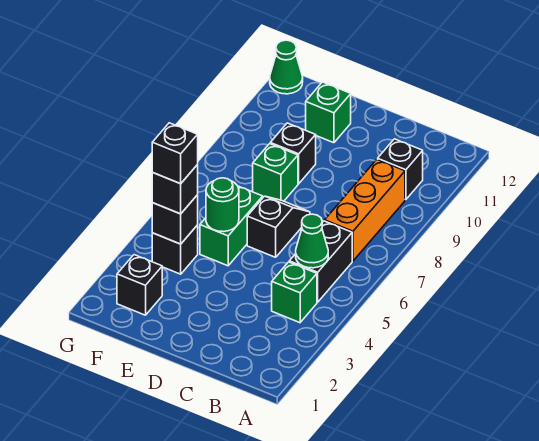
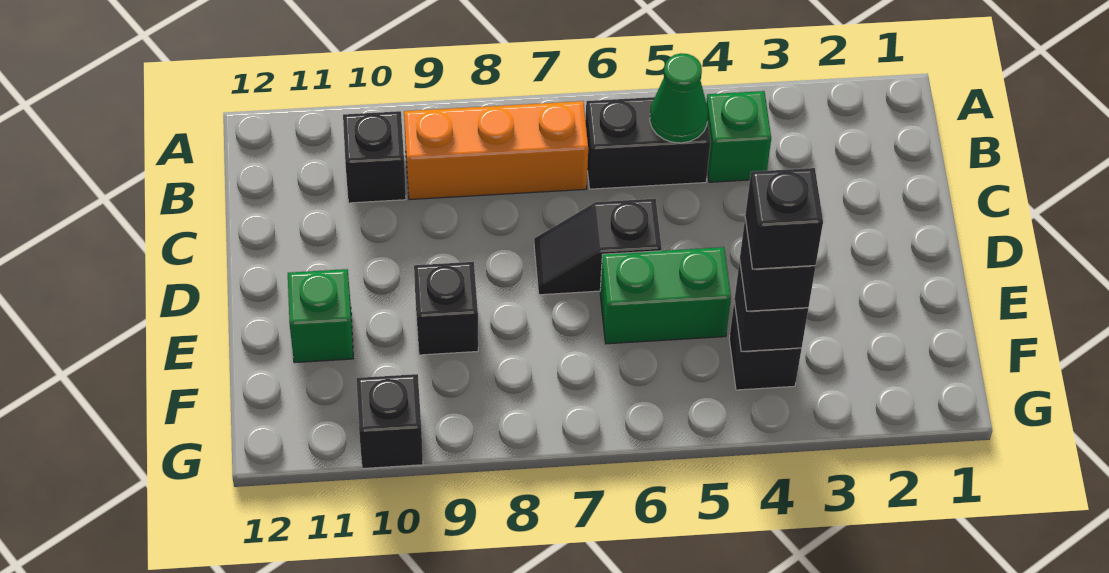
green 1x1 round brick [206,178,239,232] -> none
green 1x1 brick [253,144,298,201] -> none
black 1x1 brick [117,255,162,315] -> black 1x1 brick moved to [356,374,423,469]
green 1x1 cone [270,40,303,94] -> none

